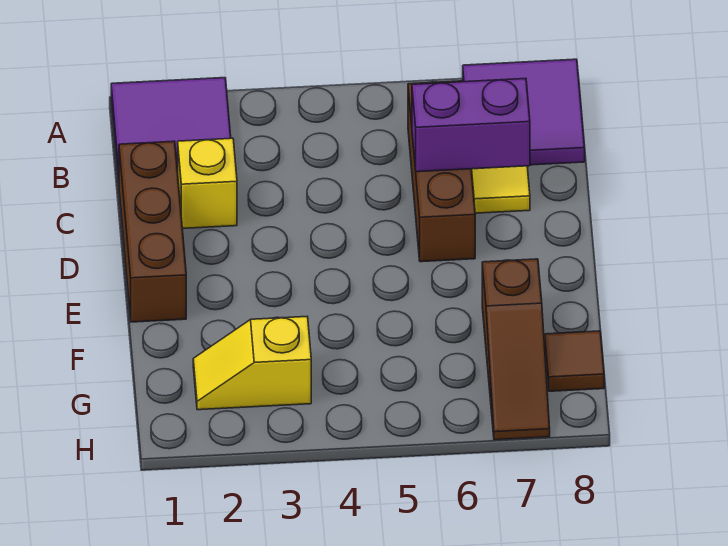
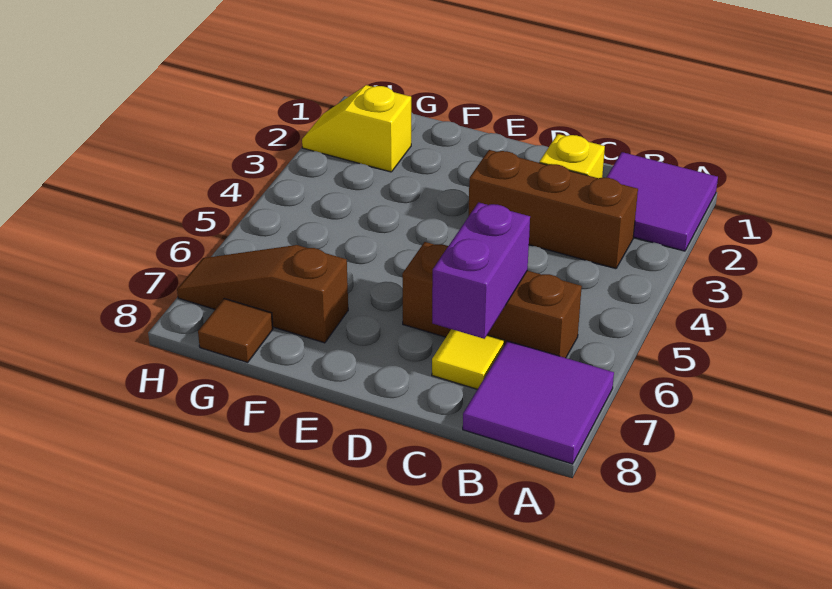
brown 1x3 brick [119,141,186,322] -> brown 1x3 brick moved to [468,150,638,269]
yellow 1x2 slope [193,317,311,410] -> yellow 1x2 slope turned to [302,85,411,172]

